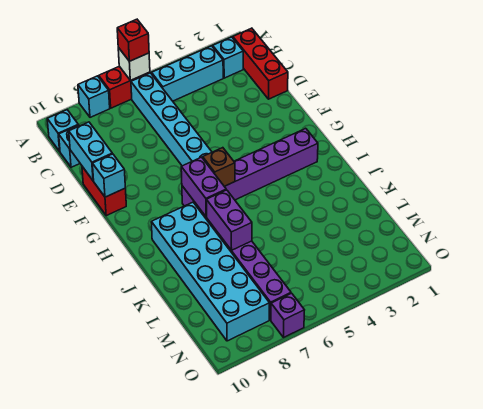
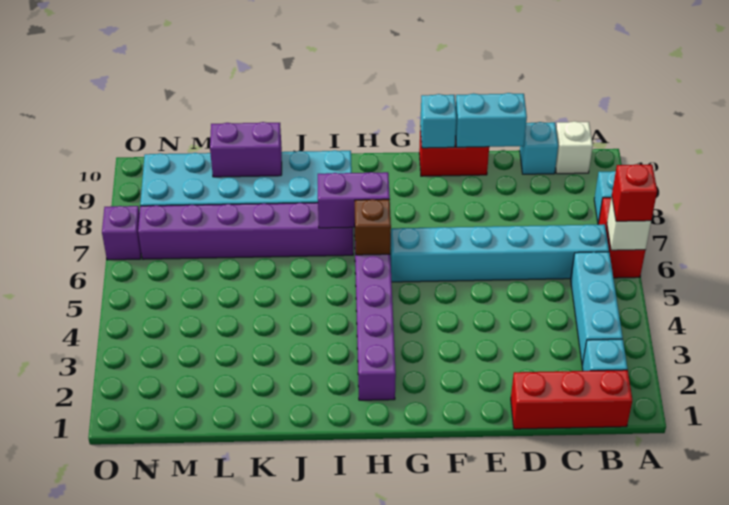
cyan 1x1 brick [47,110,78,151] -> white 1x1 brick [556,121,593,174]
purple 1x2 brick [206,190,252,250] -> purple 1x2 brick moved to [210,122,282,177]

